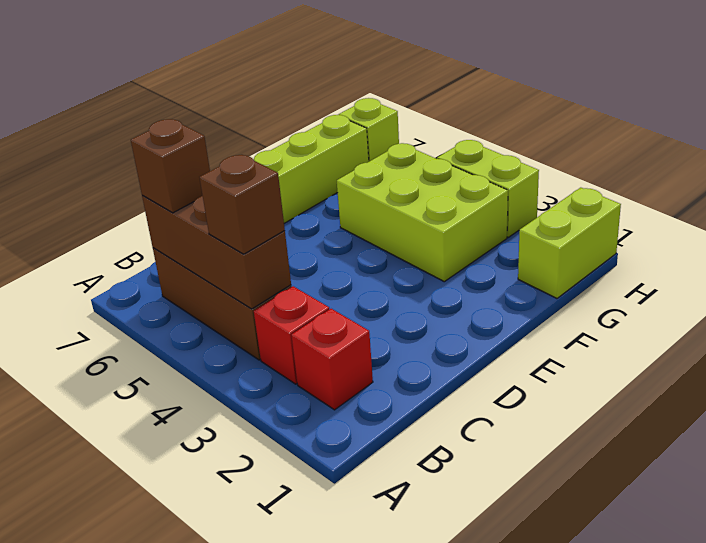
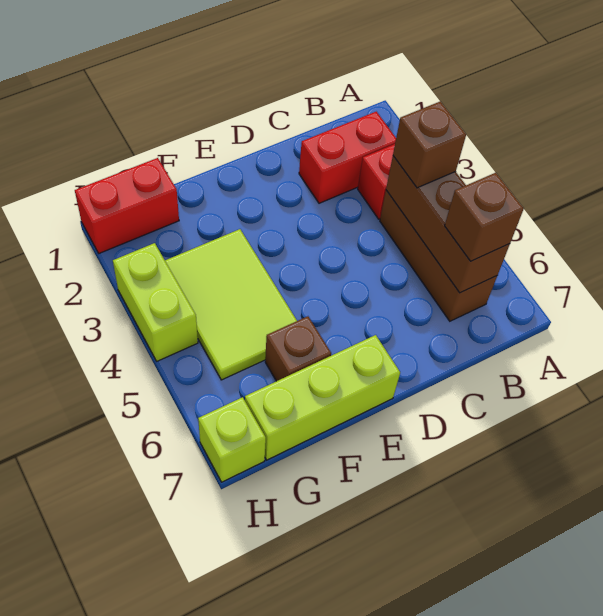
red 1x1 brick [292,309,373,410] -> red 1x2 brick [299,112,396,203]
lime 2x3 brick [337,143,508,282] -> lime 2x3 tile [165,229,297,380]
none -> brown 1x1 brick [265,316,331,381]
lime 1x2 brick [518,188,621,298] -> red 1x2 brick [75,158,179,253]

